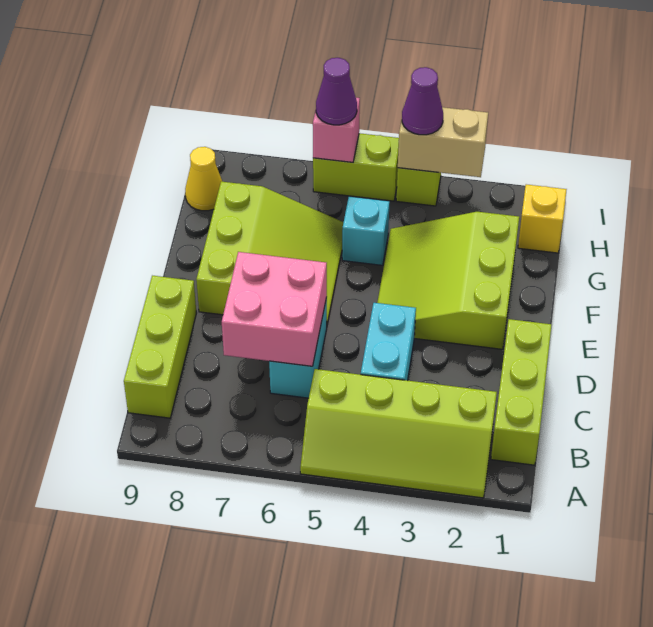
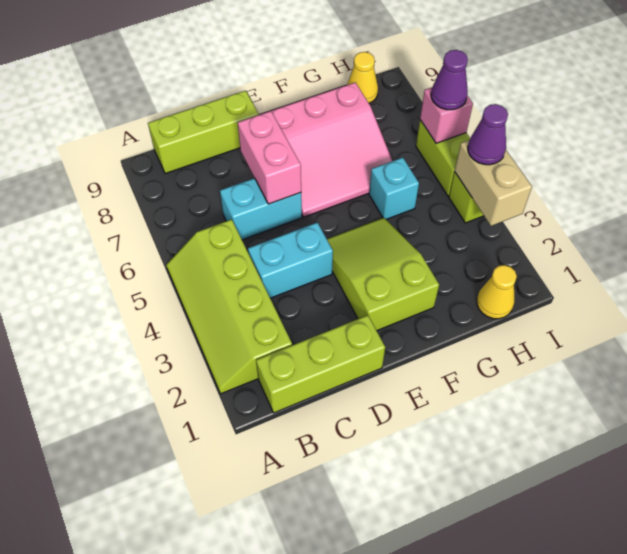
pink 2x2 brick [222,252,327,366] -> pink 1x2 brick [238,111,301,204]
lime 3x3 slope [377,212,519,349] -> lime 2x3 slope [327,218,439,331]
lime 3x3 slope [196,182,344,325] -> pink 3x3 slope [271,82,392,217]
yellow 1x1 brick [518,184,567,253] -> yellow 1x1 cone [477,265,517,319]

